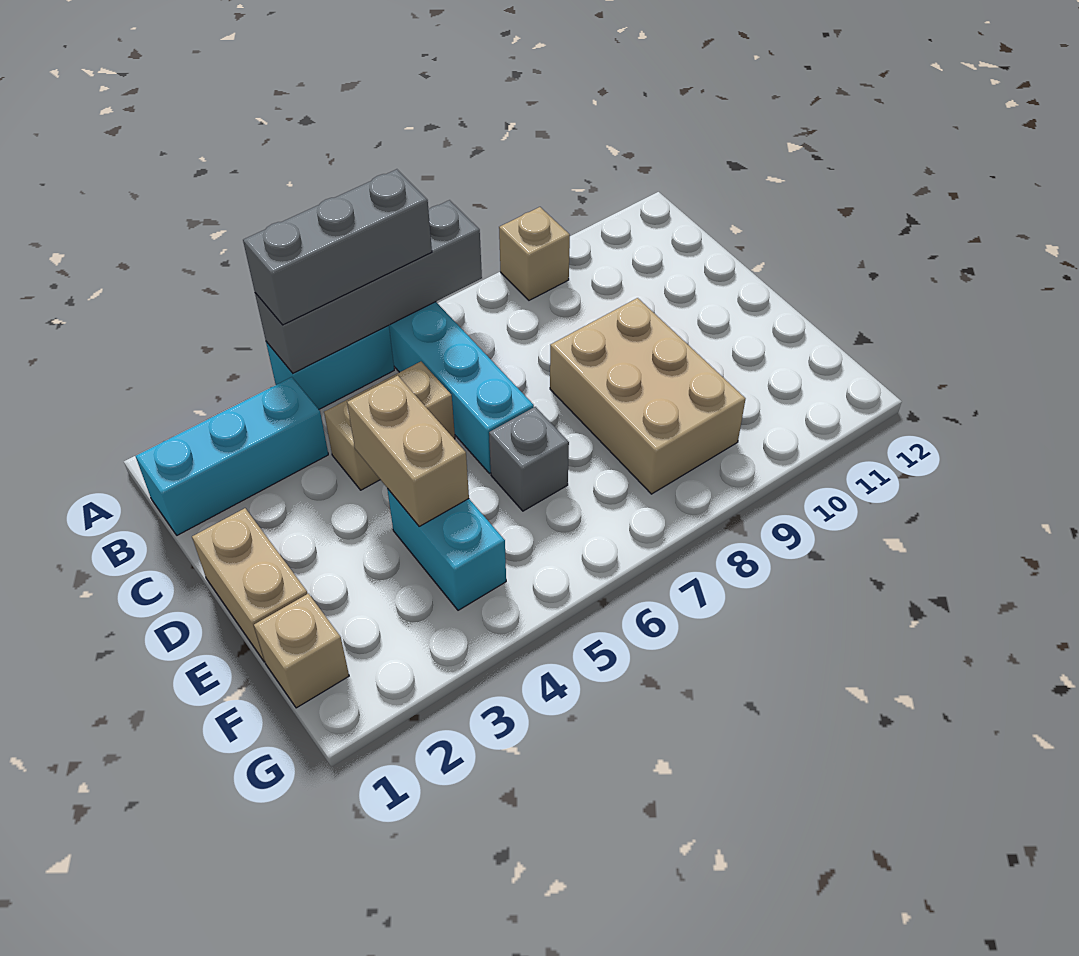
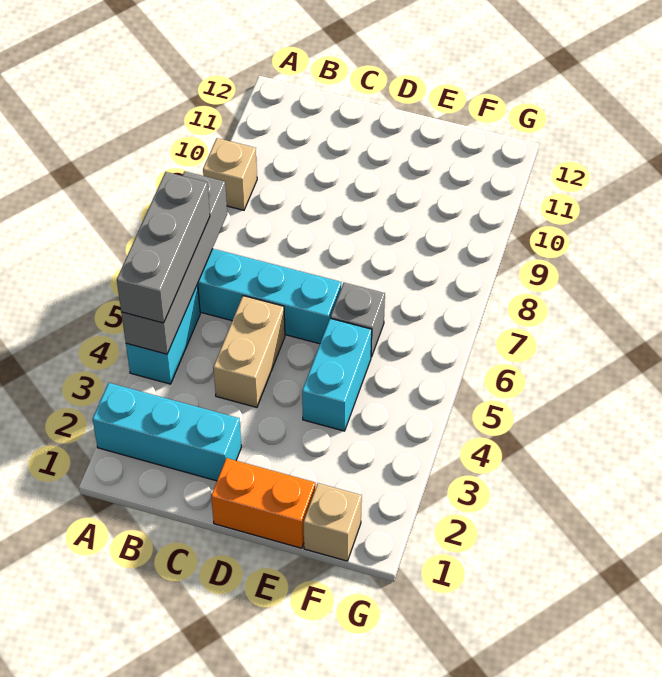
cyan 1x3 brick [136,377,328,535] -> cyan 1x3 brick turned to [93,383,242,481]
tan 1x2 brick [192,508,307,662] -> orange 1x2 brick [211,458,316,548]
tan 1x2 brick [347,375,469,526] -> none
tan 2x3 brick [550,298,745,494] -> none
cyan 1x2 brick [387,489,506,610] -> cyan 1x2 brick turned to [302,318,372,431]

